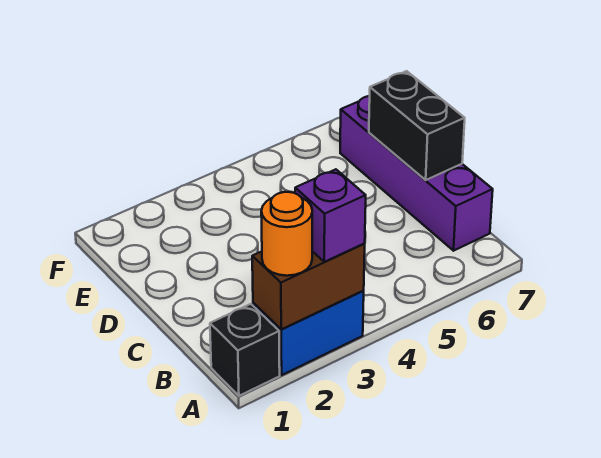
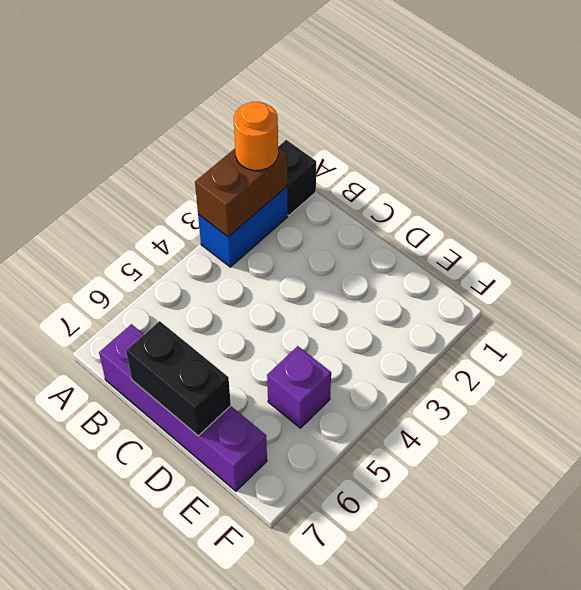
purple 1x1 brick [295,169,366,262] -> purple 1x1 brick moved to [267,346,331,428]

